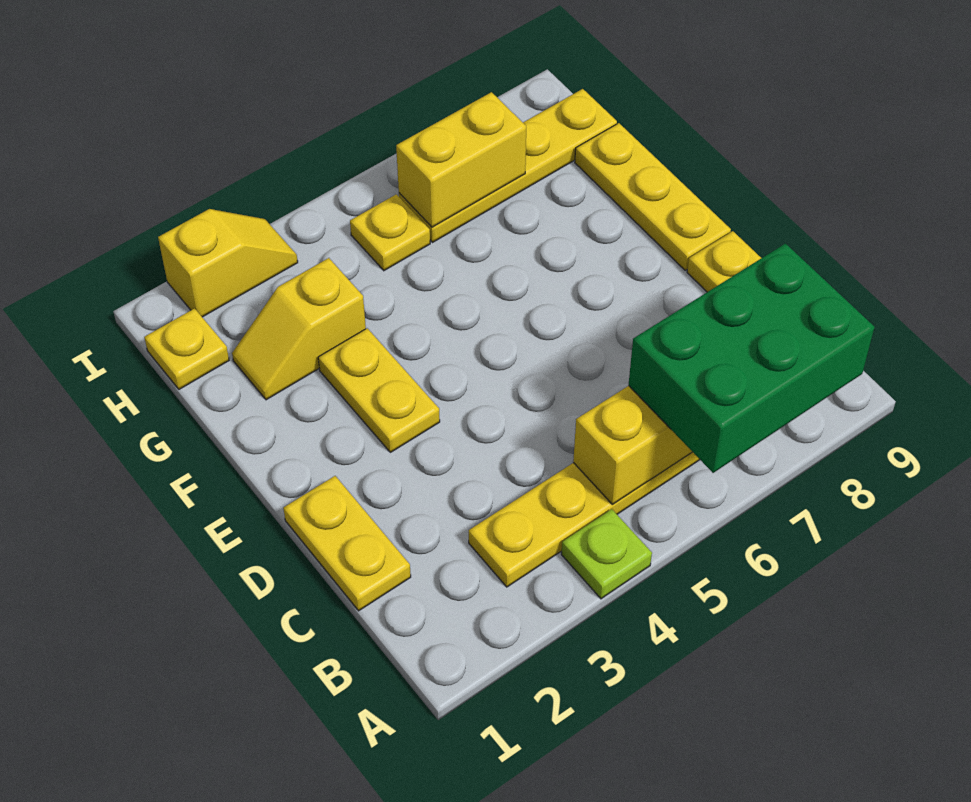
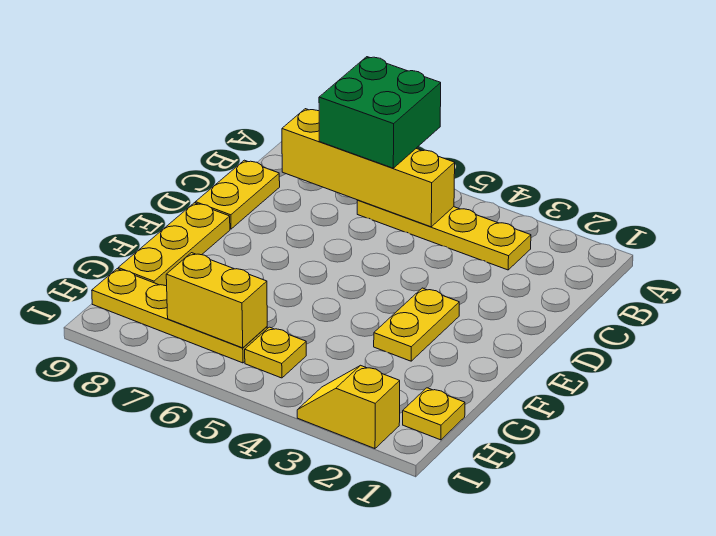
lime 1x1 plate [561,509,652,599] -> none
green 2x3 brick [628,243,875,473] -> green 2x2 brick [319,57,441,168]
yellow 1x2 plate [283,476,411,611] -> none
yellow 1x2 slope [232,258,366,400] -> none

